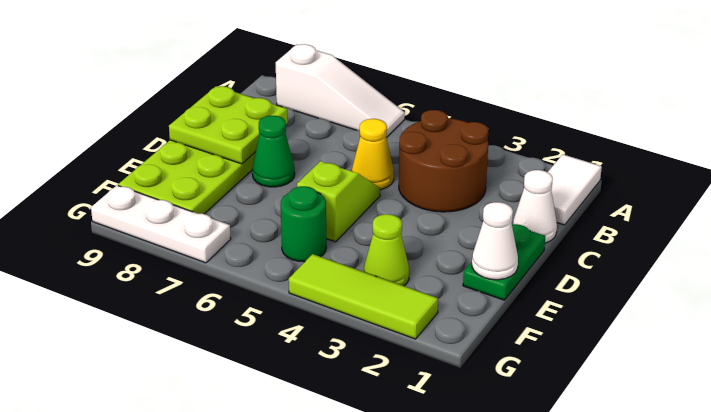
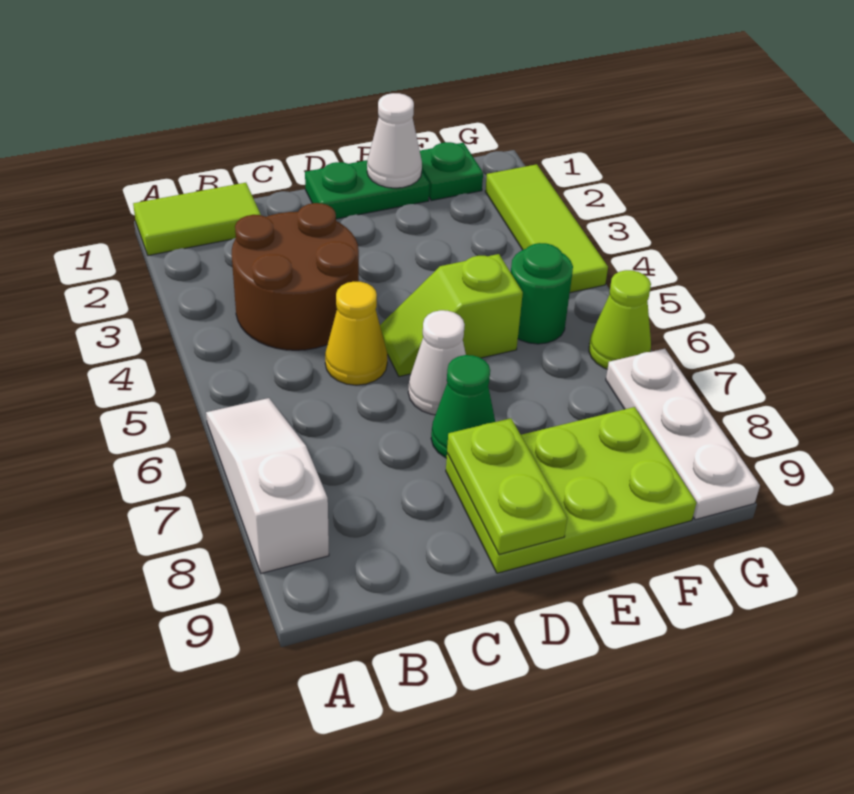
white 1x2 tile [548,155,602,225] -> lime 1x2 tile [133,183,261,255]
white 1x1 cone [513,170,557,243] -> white 1x1 cone moved to [408,310,466,415]
lime 2x2 plate [169,86,288,164] -> lime 1x2 plate [447,418,567,555]
none -> green 1x1 plate [420,142,483,201]
lime 1x1 cone [364,214,409,286] -> lime 1x1 cone moved to [589,270,651,369]

